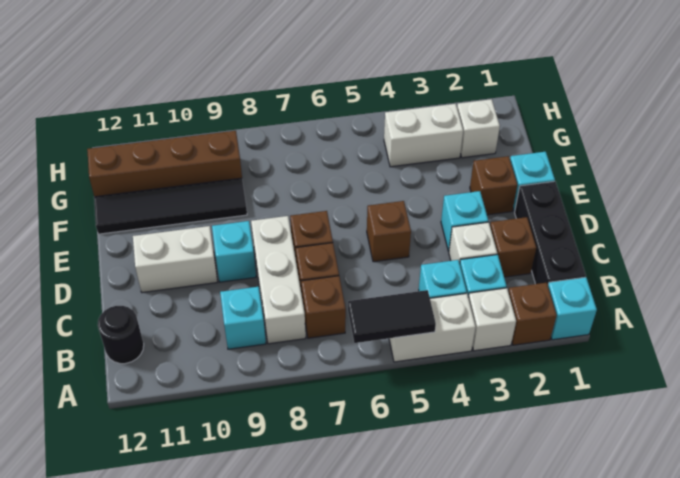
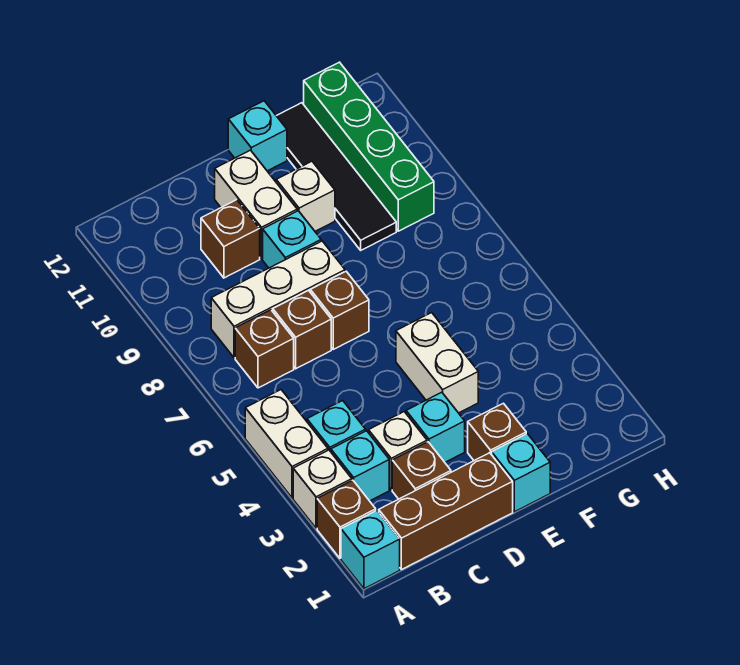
black 1x2 tile [348,290,436,343] -> none
black 1x3 brick [515,181,586,285] -> brown 1x3 brick [379,453,513,570]
cyan 1x1 brick [220,287,266,349] -> cyan 1x1 brick moved to [228,101,287,171]
black 1x1 round brick [98,306,144,364] -> none
brown 1x1 brick [367,201,411,262] -> brown 1x1 brick moved to [201,200,260,278]
white 1x1 brick [457,99,500,158] -> white 1x1 brick moved to [276,161,335,231]
white 1x2 brick [384,104,463,167] -> white 1x2 brick moved to [396,313,478,413]
brown 1x4 brick [87,131,242,197] -> green 1x4 brick [304,62,434,231]

